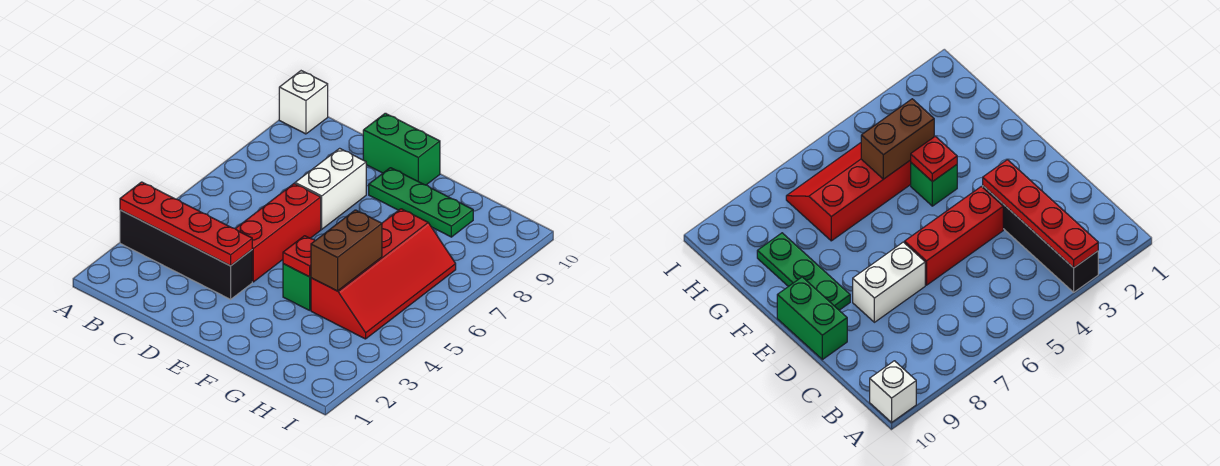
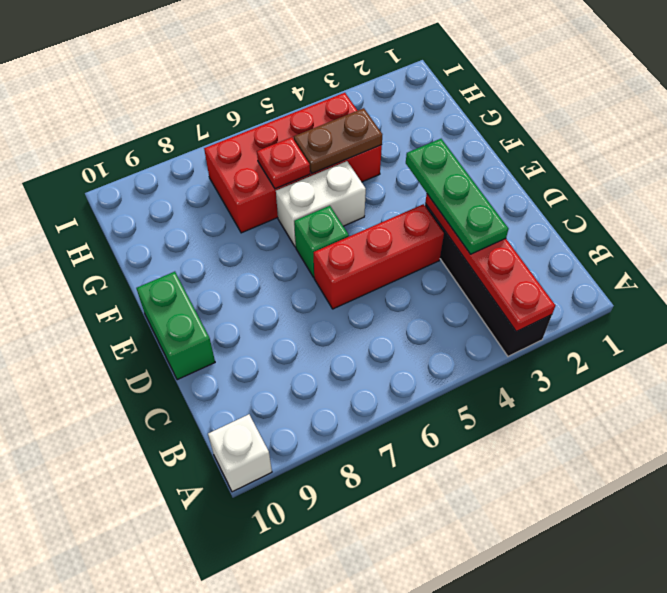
white 1x2 brick [295,148,366,229] -> white 1x2 brick moved to [276,161,366,247]
green 1x3 plate [369,168,473,237] -> green 1x3 plate moved to [406,139,508,254]
green 1x1 brick [283,264,311,310] -> green 1x1 brick moved to [294,206,349,277]
red 1x1 plate [283,236,315,277] -> red 1x1 plate moved to [257,137,310,189]
red 2x4 slope [311,209,456,339] -> red 2x4 brick [204,93,382,233]
brown 1x2 brick [311,210,382,291] -> brown 1x2 plate [294,108,382,173]

